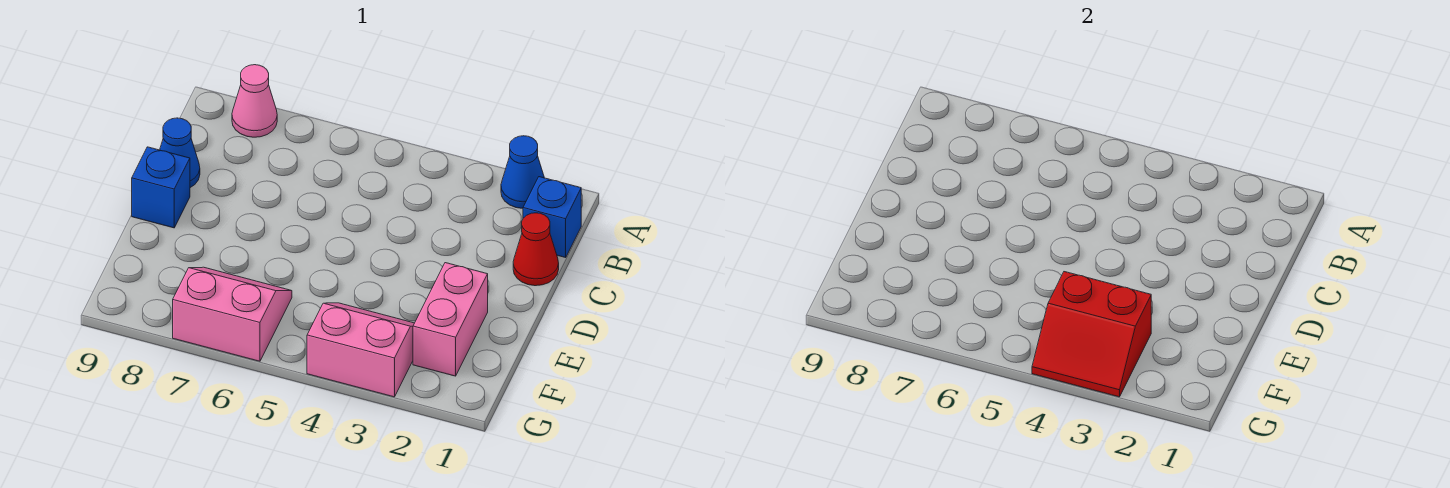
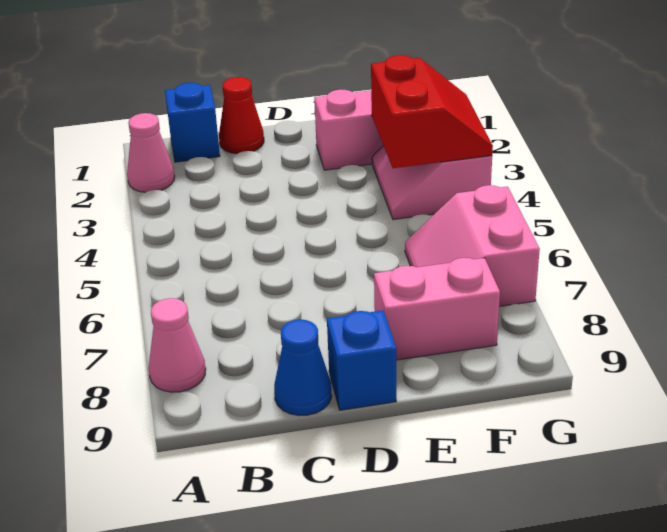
blue 1x1 cone [501,136,544,208] -> pink 1x1 cone [127,113,175,192]
none -> pink 1x2 brick [374,258,500,360]

